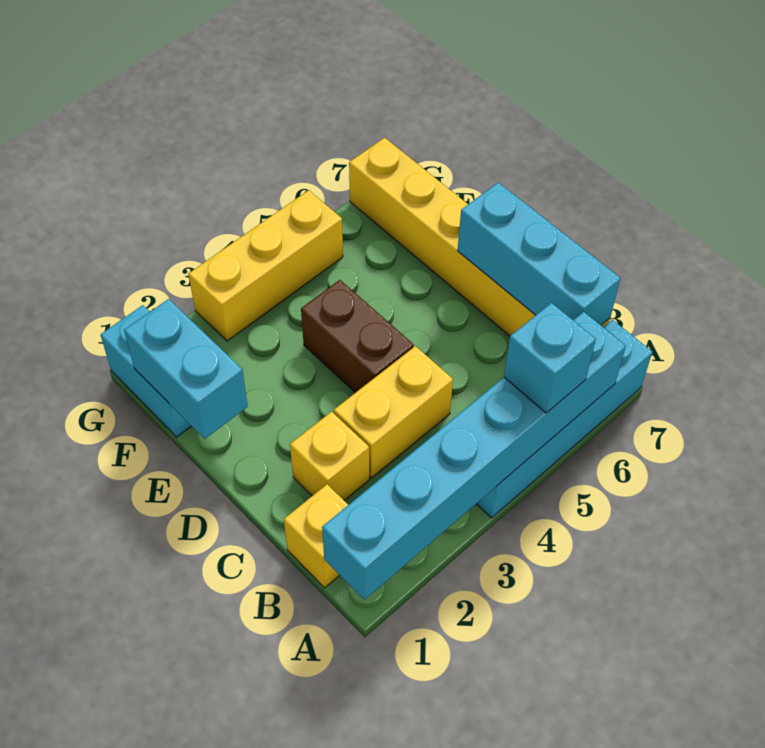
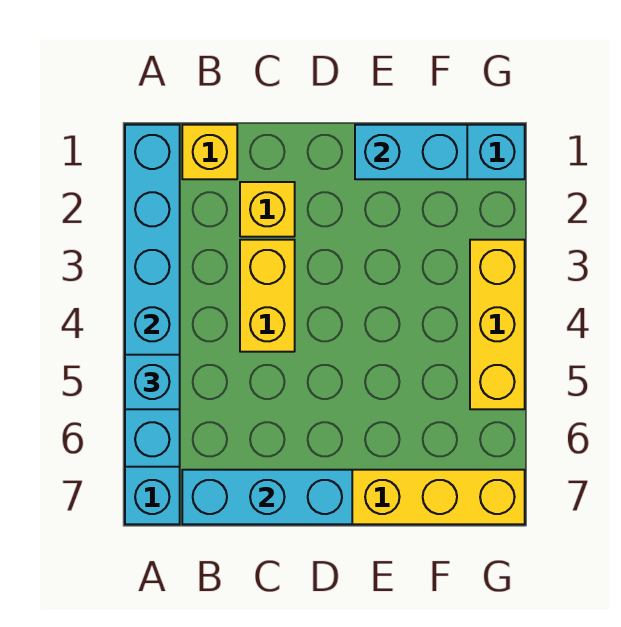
brown 1x2 brick [301,280,413,393] -> none

